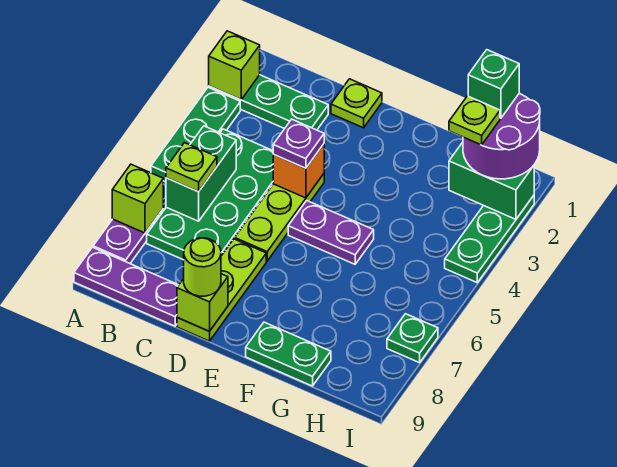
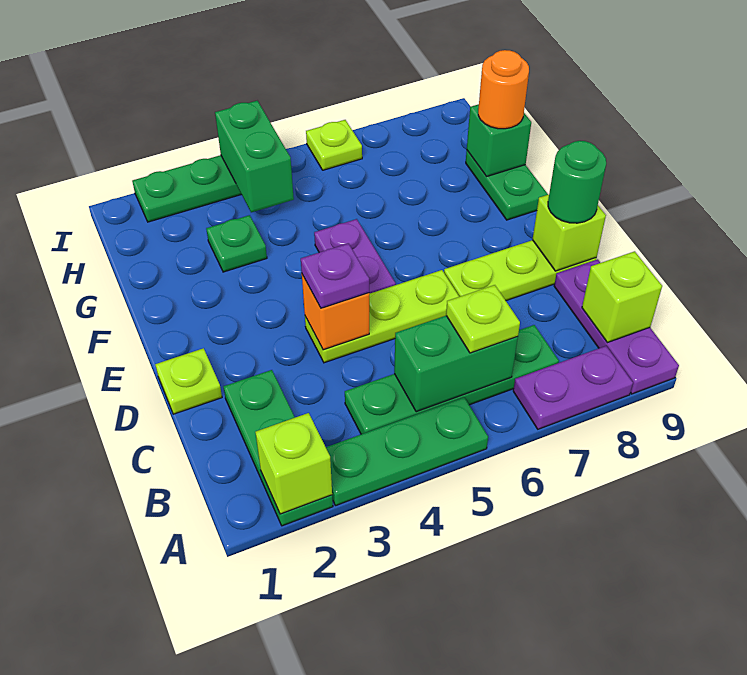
lime 1x1 brick [112,164,163,233] -> lime 1x1 brick moved to [582,251,662,342]
green 2x4 plate [147,129,274,260] -> green 1x4 plate [345,325,559,434]
lime 1x1 round brick [184,238,221,296] -> green 1x1 round brick [548,141,606,223]
none -> orange 1x1 round brick [478,50,529,129]
purple 2x2 round brick [463,94,540,179] -> none
green 1x1 brick [468,50,519,118] -> green 1x1 brick moved to [467,104,531,177]
green 1x2 brick [449,142,534,219] -> green 1x2 brick moved to [215,101,294,212]
lime 1x1 plate [449,96,500,145] -> lime 1x1 plate moved to [306,120,362,170]
green 1x1 plate [387,314,438,363] -> green 1x1 plate moved to [206,215,267,272]

